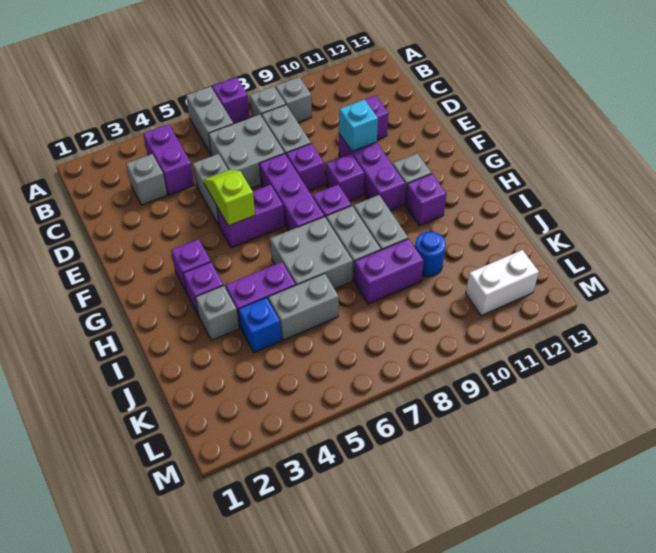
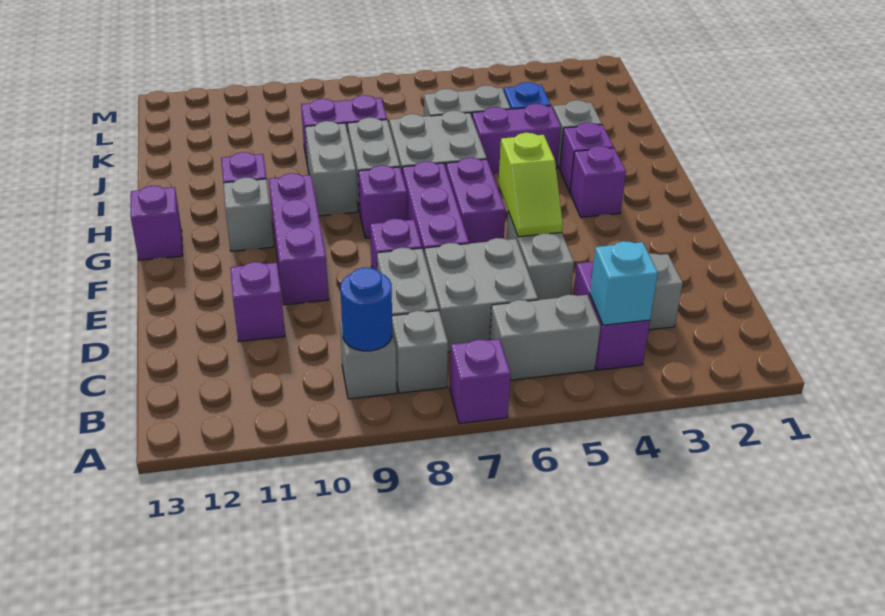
grey 1x2 brick [186,86,233,154] -> grey 1x2 brick turned to [490,295,600,380]
cyan 1x1 brick [339,99,378,151] -> cyan 1x1 brick moved to [590,241,658,325]
purple 1x2 brick [217,185,284,248] -> purple 1x2 brick turned to [446,158,506,243]
purple 1x1 brick [326,154,364,201] -> purple 1x1 brick moved to [131,186,183,260]
blue 1x1 round brick [415,232,446,277] -> blue 1x1 round brick moved to [340,268,392,351]
white 1x2 brick [466,250,539,316] -> none

